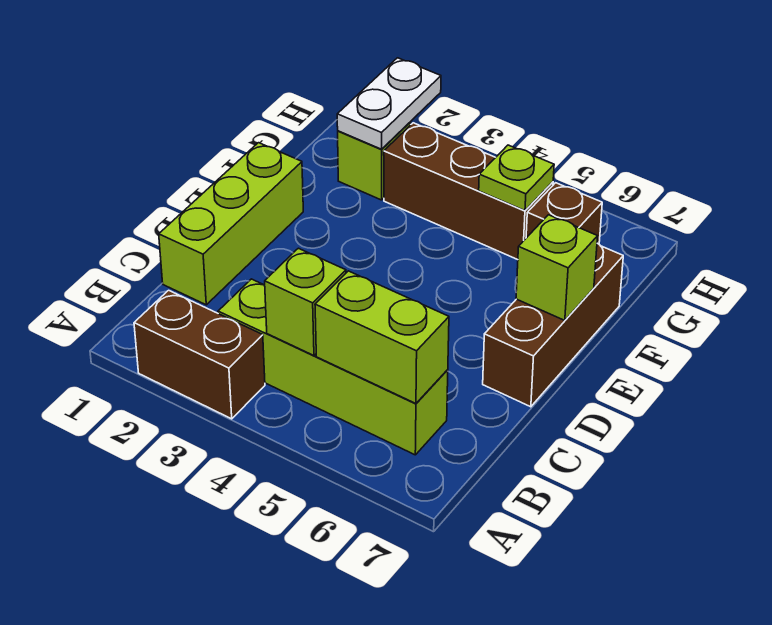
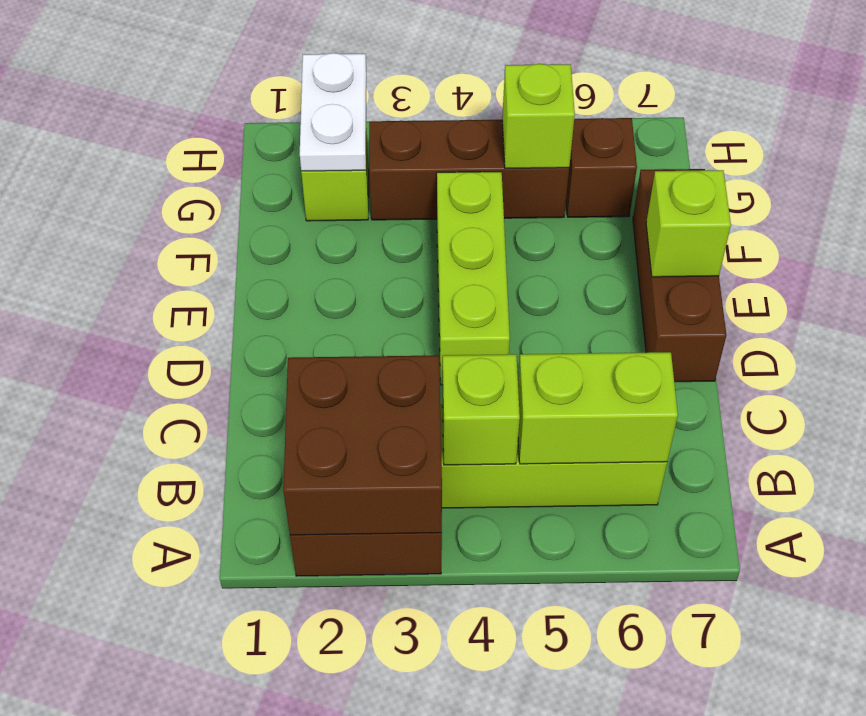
none -> brown 2x2 brick [283,355,442,535]
lime 1x3 brick [159,143,303,305] -> lime 1x3 brick moved to [437,172,510,385]
lime 1x1 plate [479,145,554,211] -> lime 1x1 brick [502,64,575,168]

